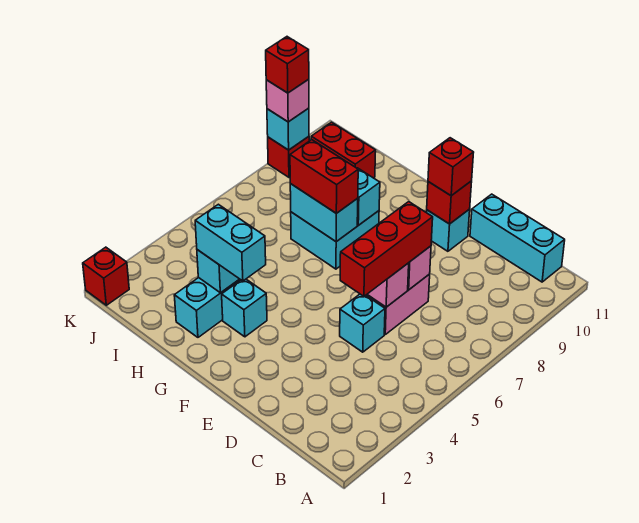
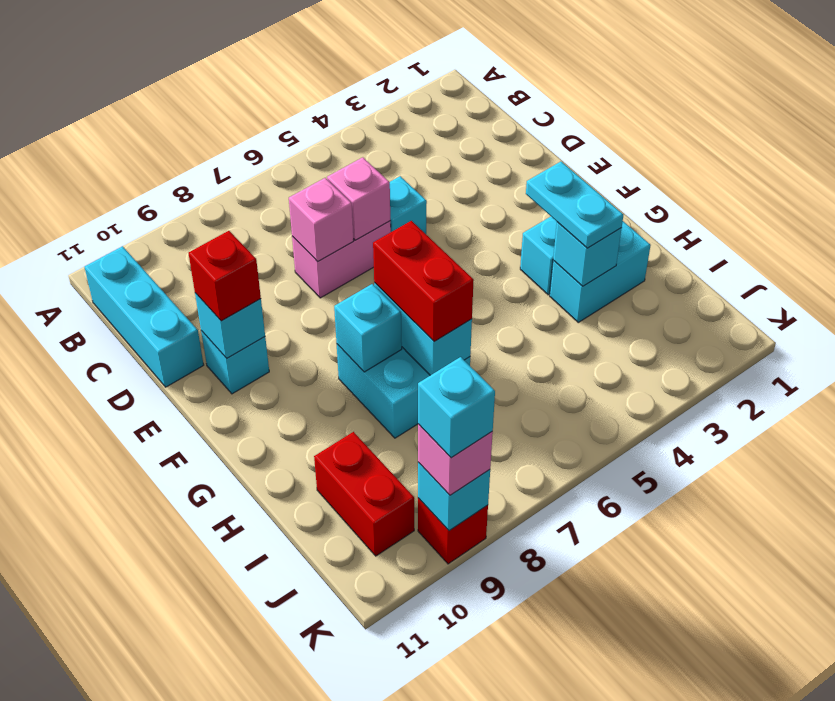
red 1x3 brick [340,202,433,296] -> none
red 1x1 brick [427,181,472,224] -> cyan 1x1 brick [195,293,265,358]
cyan 1x2 brick [195,204,266,281] -> cyan 1x2 plate [526,162,623,248]
red 1x1 brick [83,247,129,305] -> none
red 1x1 brick [266,37,309,93] -> cyan 1x1 brick [418,357,495,458]

